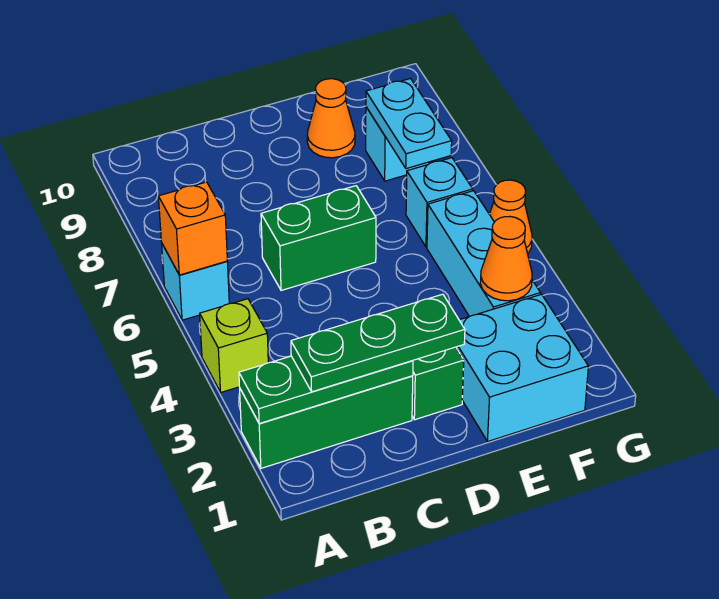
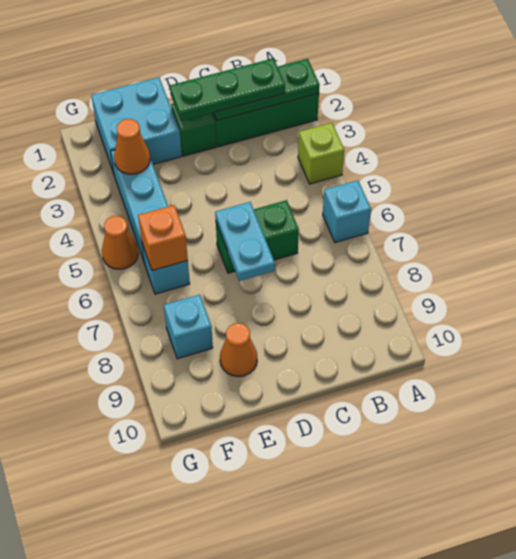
orange 1x1 brick [158,182,227,275] -> orange 1x1 brick moved to [138,205,188,271]
cyan 1x2 plate [366,79,452,169] -> cyan 1x2 plate moved to [215,202,275,281]

